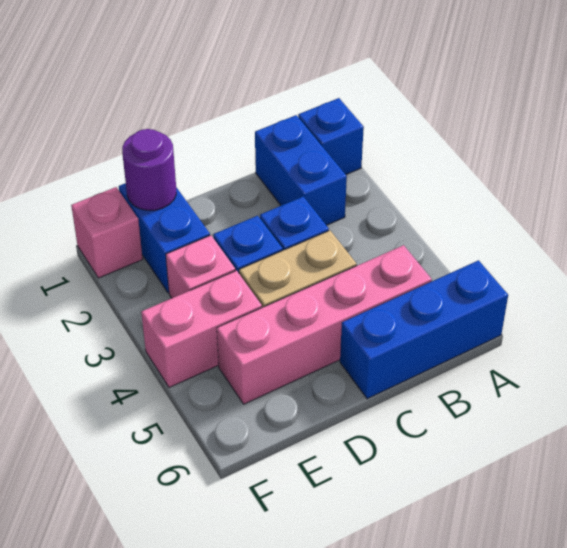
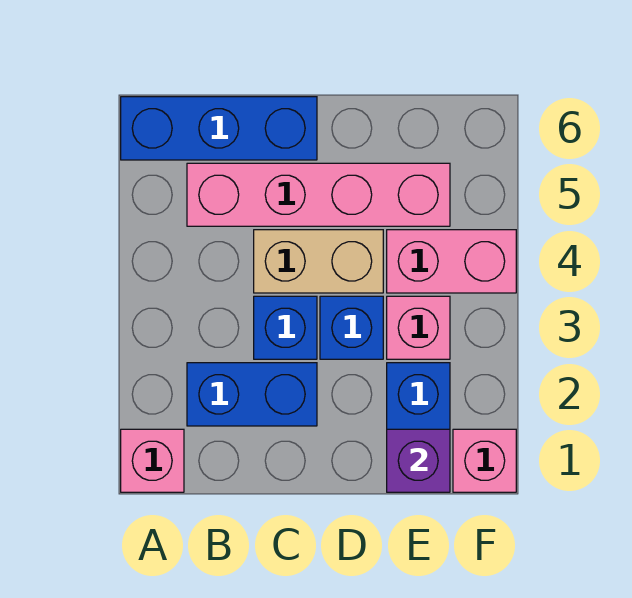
blue 1x1 brick [298,98,364,175] -> pink 1x1 brick [121,429,184,492]
blue 1x2 brick [255,115,347,225] -> blue 1x2 brick turned to [187,363,317,426]
purple 1x1 round brick [122,129,176,210] -> purple 1x1 brick [387,429,450,492]

